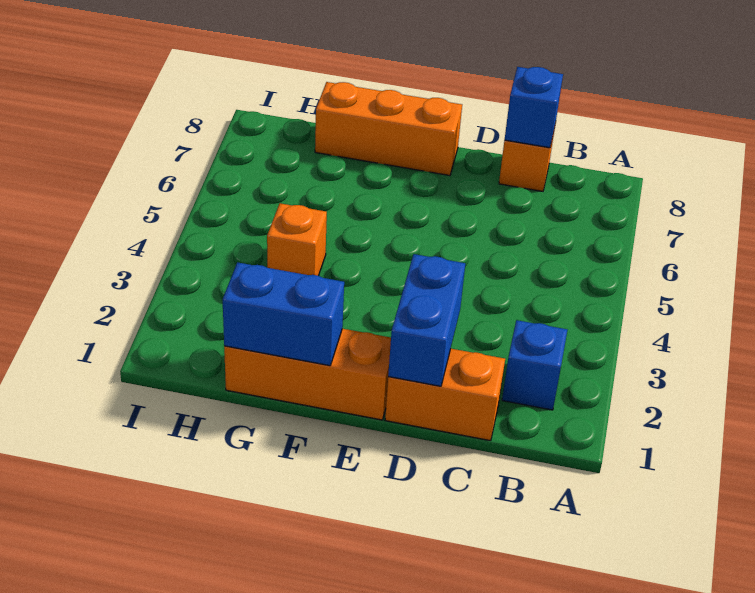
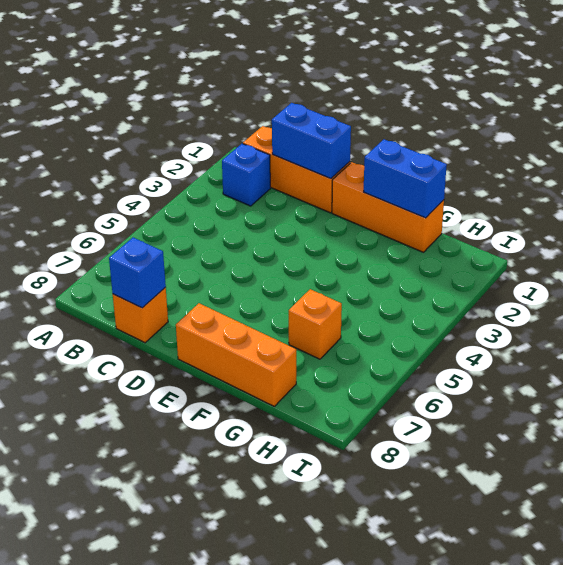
orange 1x2 brick [385,349,505,441] -> orange 1x3 brick [243,126,350,213]
blue 1x2 brick [388,254,465,386] -> blue 1x2 brick turned to [272,103,351,178]
orange 1x1 brick [267,203,327,276] -> orange 1x1 brick moved to [289,289,342,359]

